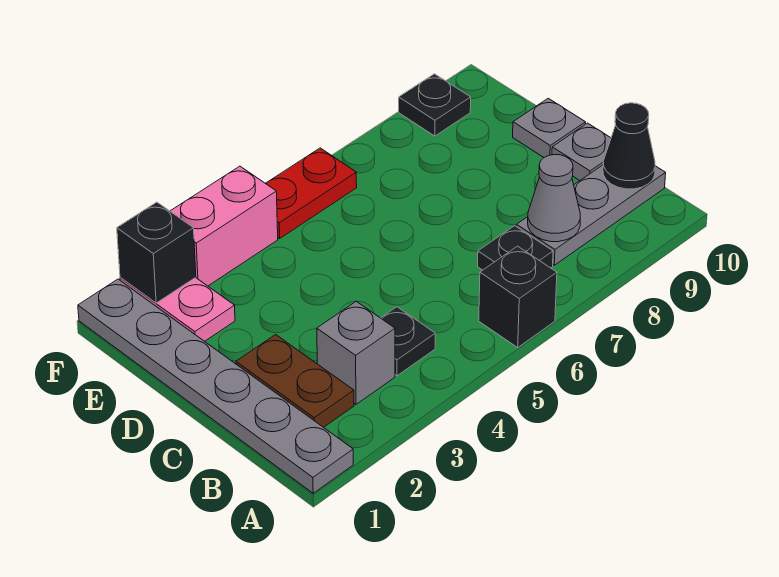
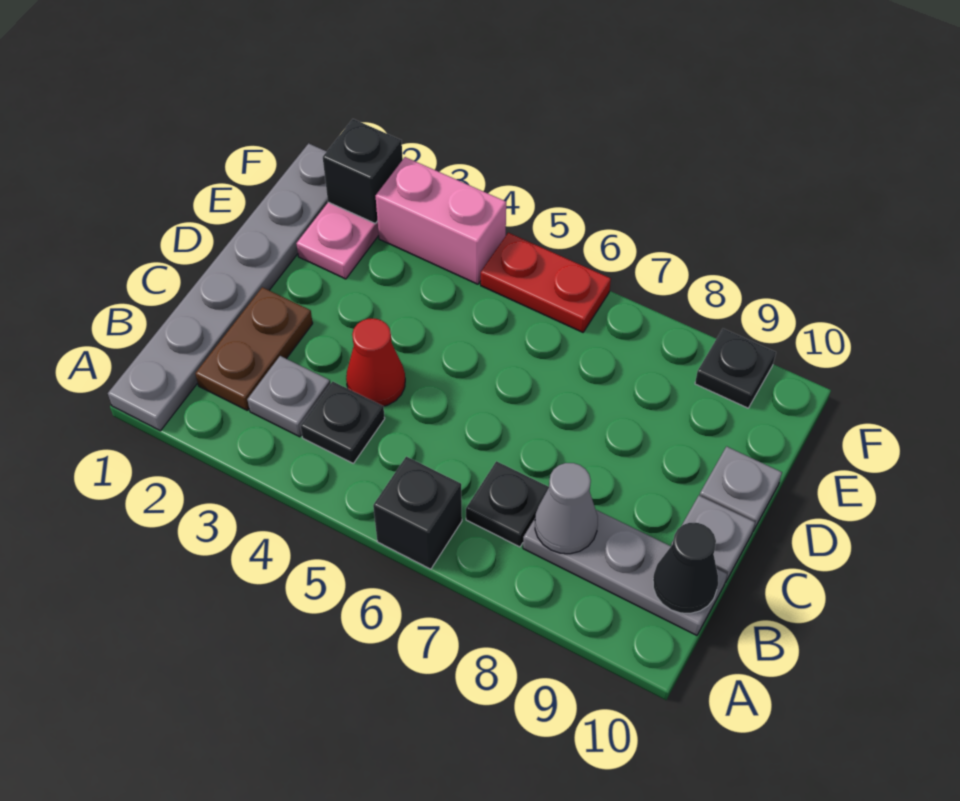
grey 1x1 brick [317,301,395,404] -> grey 1x1 plate [247,356,330,437]
none -> red 1x1 cone [346,319,405,406]

